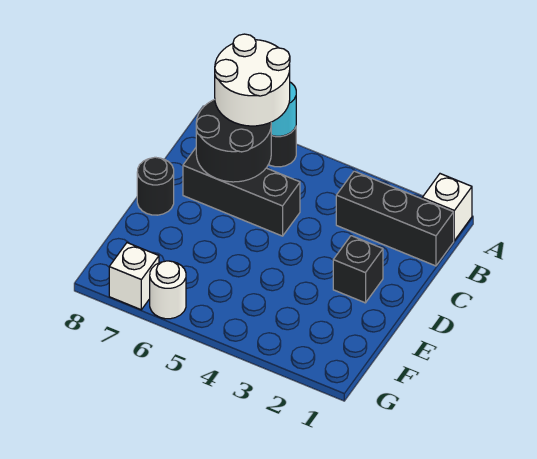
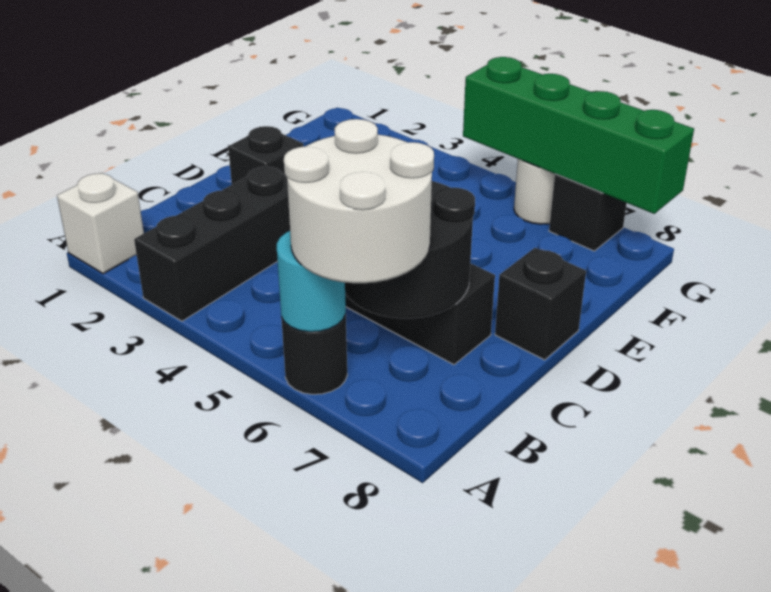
black 1x3 brick [336,171,454,266] -> black 1x3 brick turned to [134,166,290,321]
black 1x1 round brick [137,157,174,215] -> black 1x1 brick [495,248,586,360]
none -> green 1x4 brick [463,57,694,214]
white 1x1 brick [109,243,159,310] -> black 1x1 brick [549,174,627,251]

